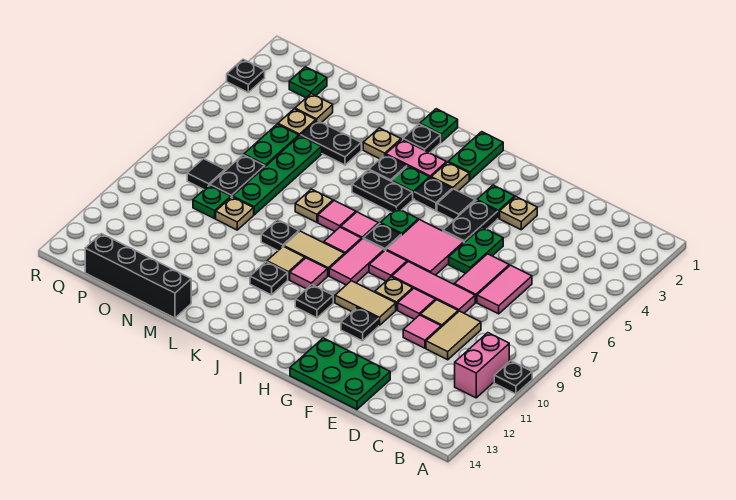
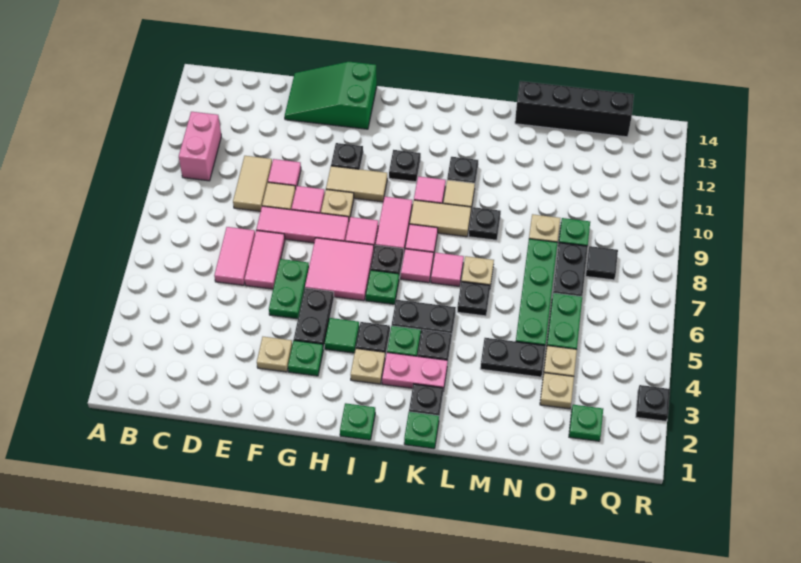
black 1x1 plate [494,361,532,394] -> black 1x1 plate moved to [457,282,490,316]
green 2x3 plate [290,338,390,409] -> green 2x3 slope [285,62,377,129]
black 1x1 tile [437,189,475,220] -> green 1x1 tile [325,318,359,353]
green 1x2 plate [448,132,503,180] -> green 1x1 plate [340,403,375,440]
tan 1x1 plate [363,128,401,159] -> none

